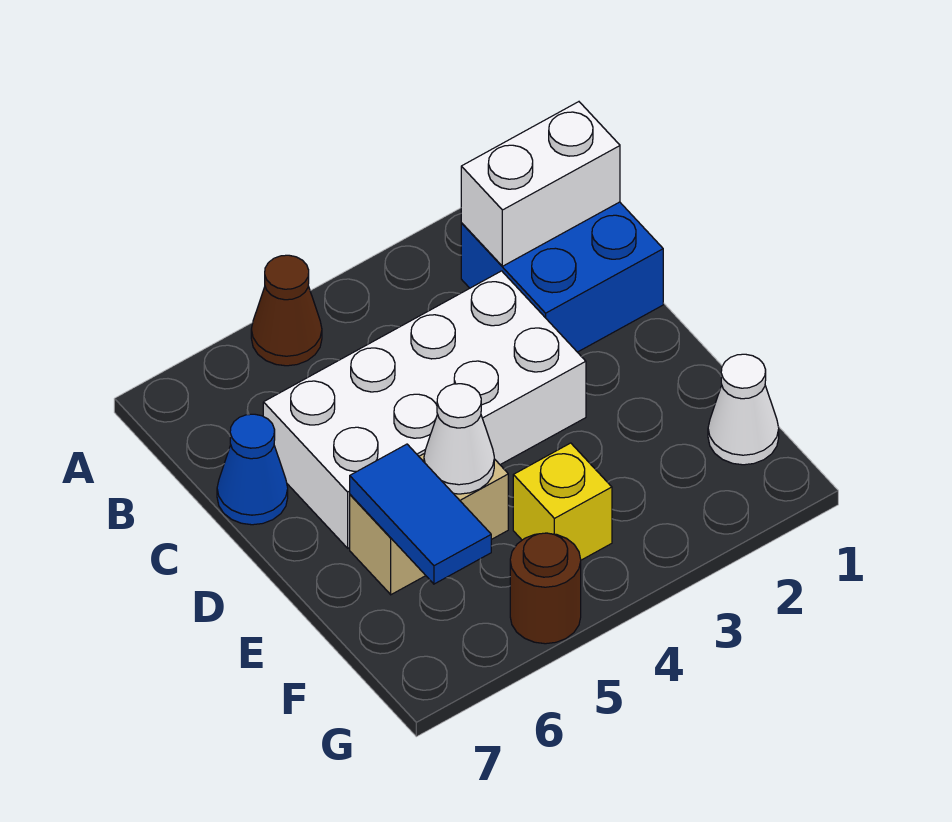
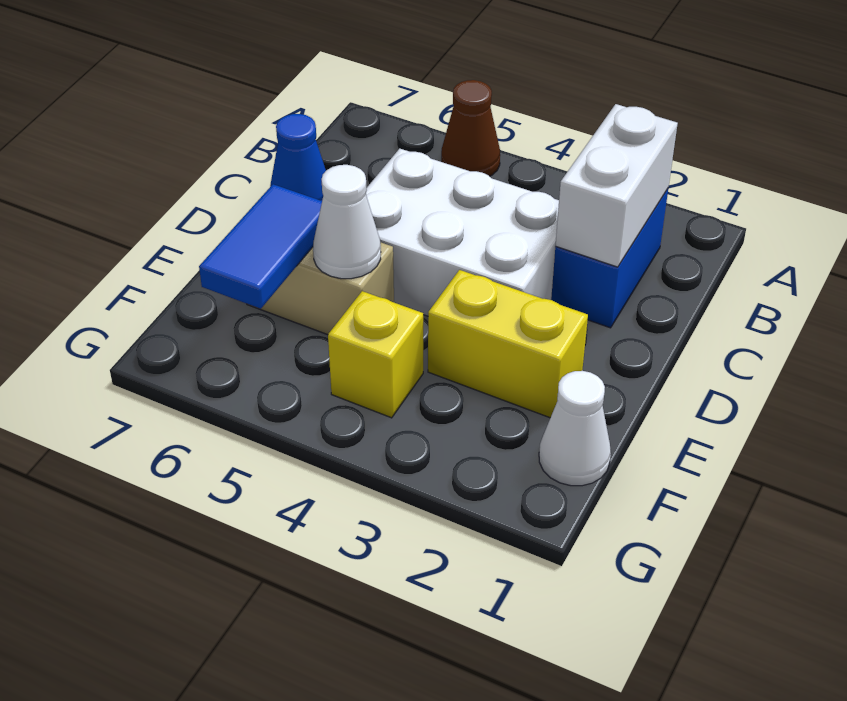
blue 2x2 brick [461,202,663,352] -> blue 1x2 brick [551,189,668,328]
white 1x2 brick [461,102,620,266] -> white 1x2 brick turned to [556,104,678,267]
white 2x4 brick [263,271,586,548] -> white 2x3 brick [366,149,559,316]
none -> yellow 1x2 brick [428,270,588,418]
brown 1x1 round brick [510,533,581,644] -> none

